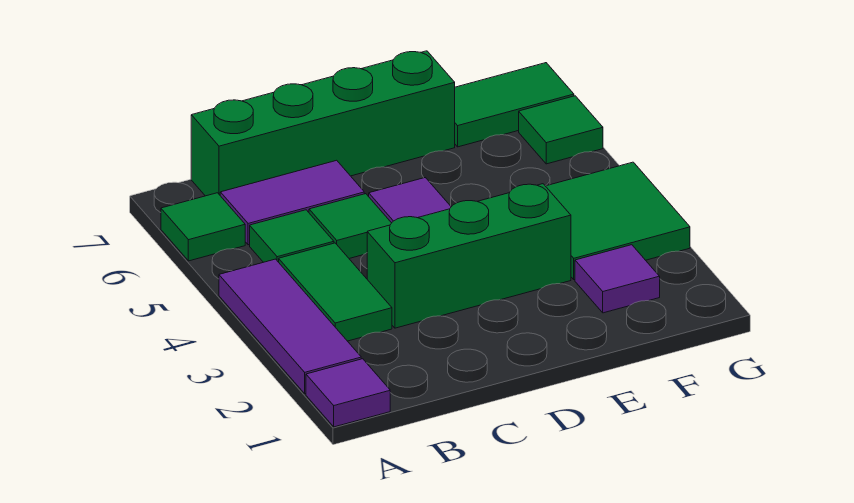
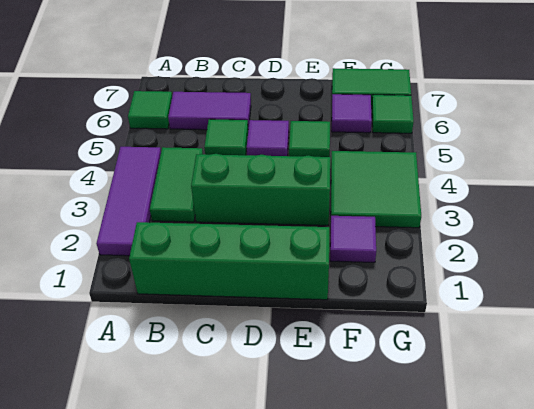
purple 1x1 tile [306,359,390,427] -> purple 1x1 tile moved to [332,94,372,133]
green 1x1 tile [250,210,334,262] -> green 1x1 tile moved to [289,121,330,157]
green 1x4 brick [191,51,455,196] -> green 1x4 brick moved to [129,222,329,300]

